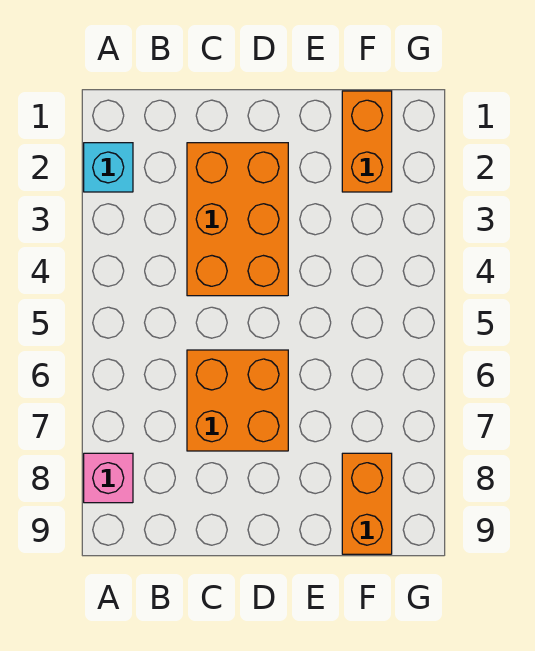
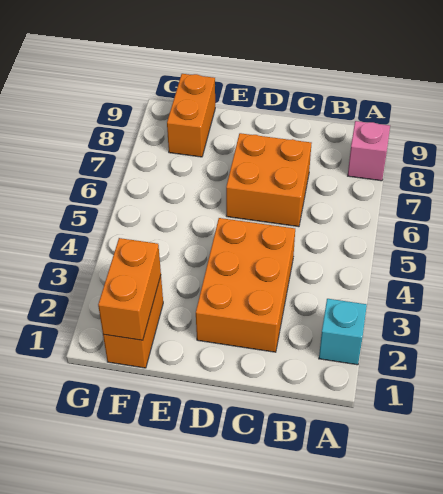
none -> orange 1x2 brick [98,238,161,340]

